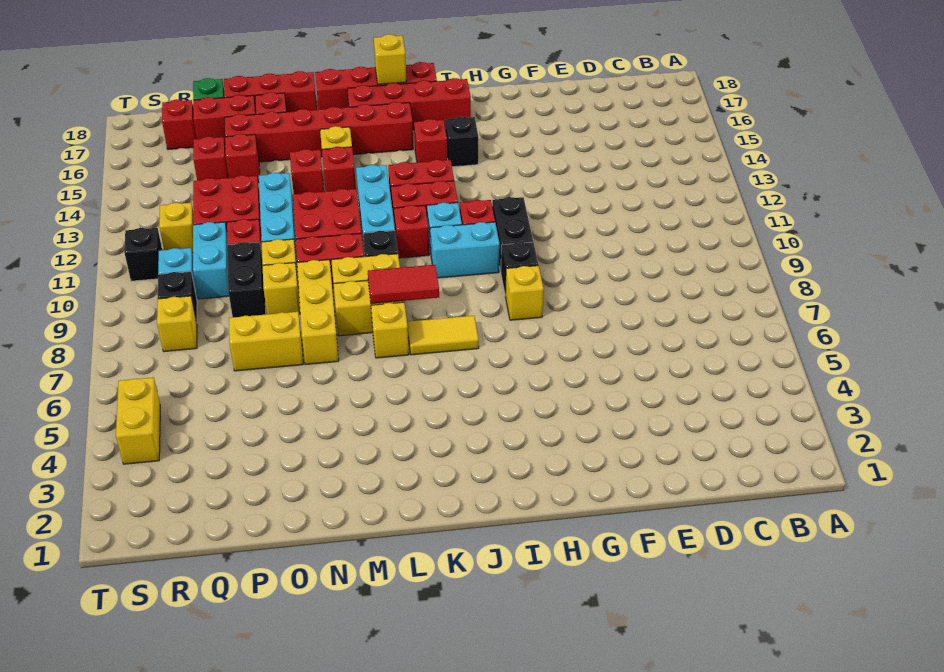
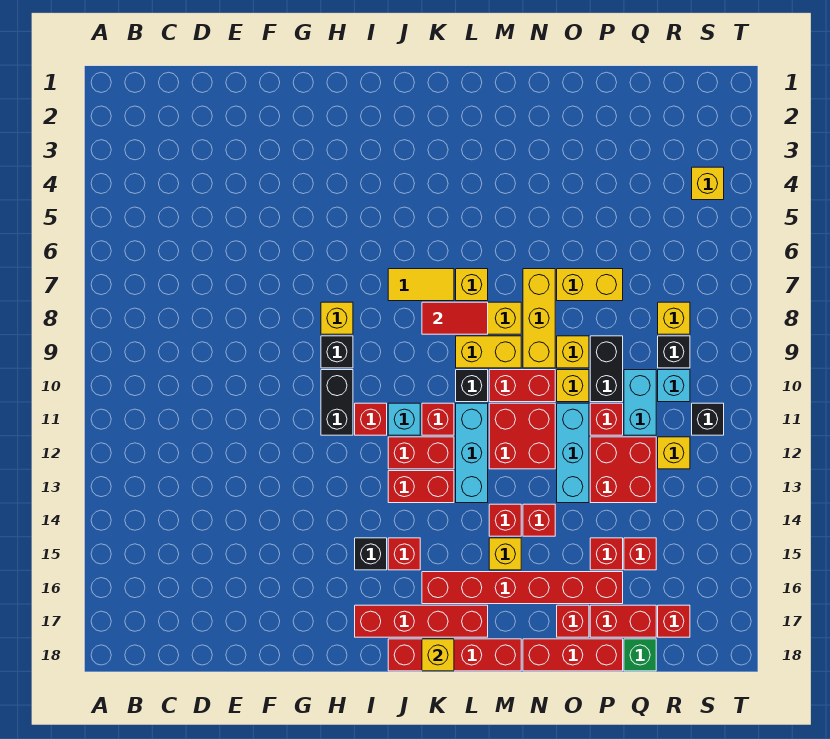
cyan 1x2 brick [430,222,500,278] -> none
yellow 1x2 brick [116,377,160,464] -> yellow 1x1 brick [692,167,724,200]

